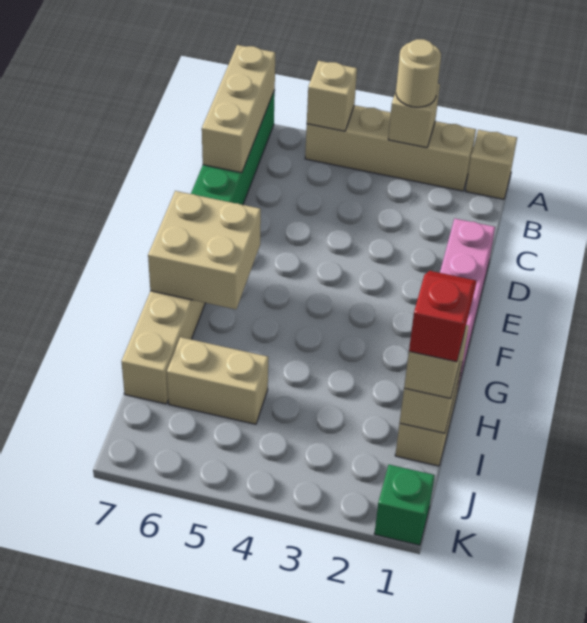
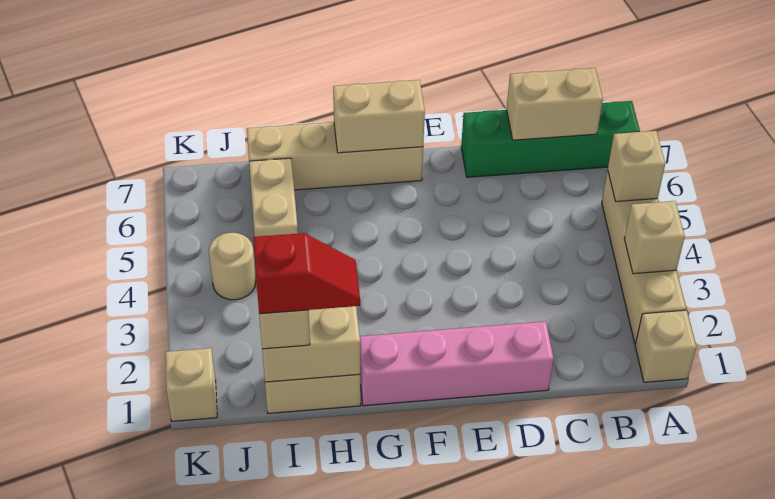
tan 1x1 round brick [396,39,441,107] -> tan 1x1 round brick moved to [209,233,256,300]
tan 1x3 brick [202,45,275,173] -> tan 1x2 brick [507,68,603,140]
tan 2x2 brick [148,191,261,309] -> tan 1x2 brick [333,80,425,153]
green 1x1 brick [374,465,435,545] -> tan 1x1 brick [165,348,217,421]

